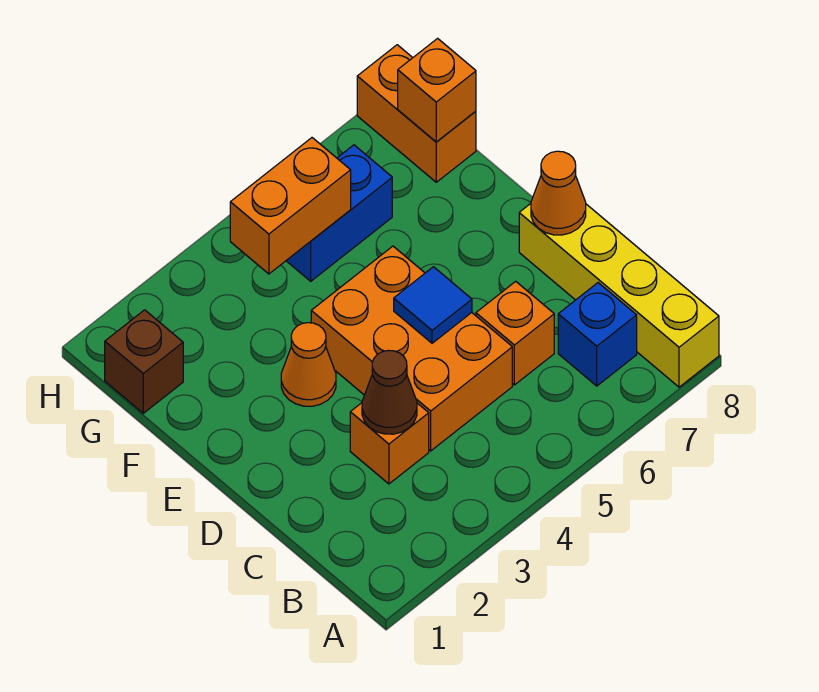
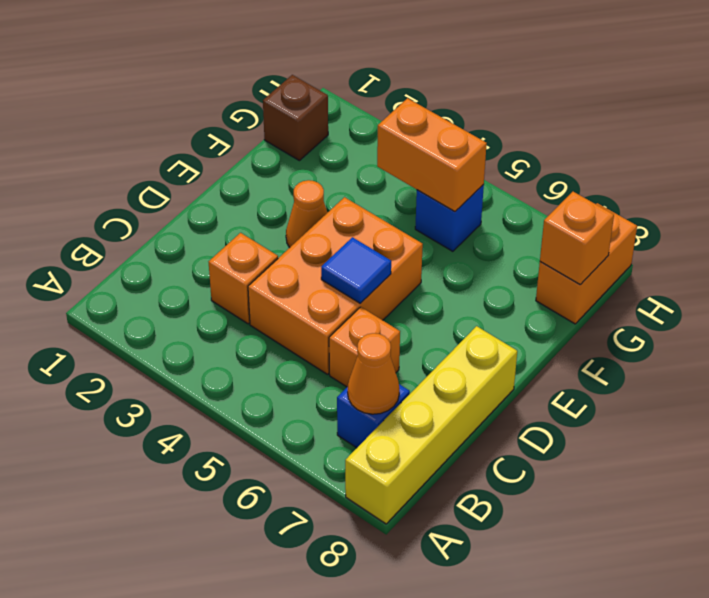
brown 1x1 cone [362,350,417,434] -> none
orange 1x1 cone [531,151,586,235] -> orange 1x1 cone moved to [348,333,399,414]
blue 1x2 brick [286,145,392,281] -> blue 1x1 brick [415,185,484,251]

